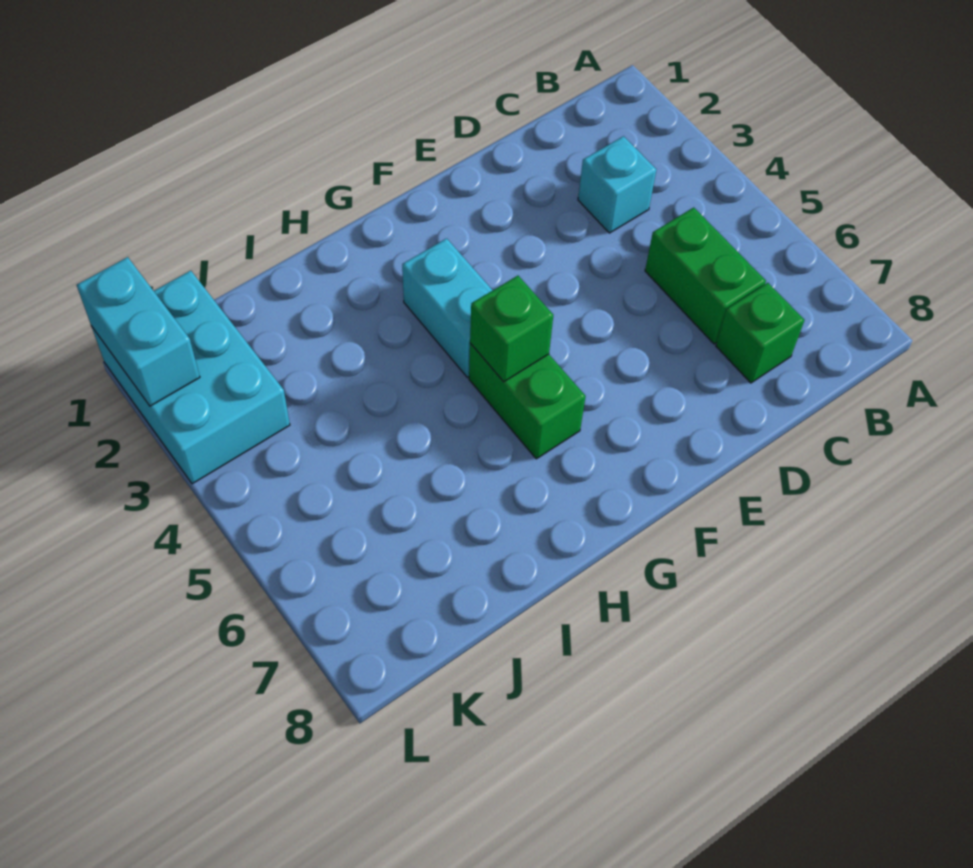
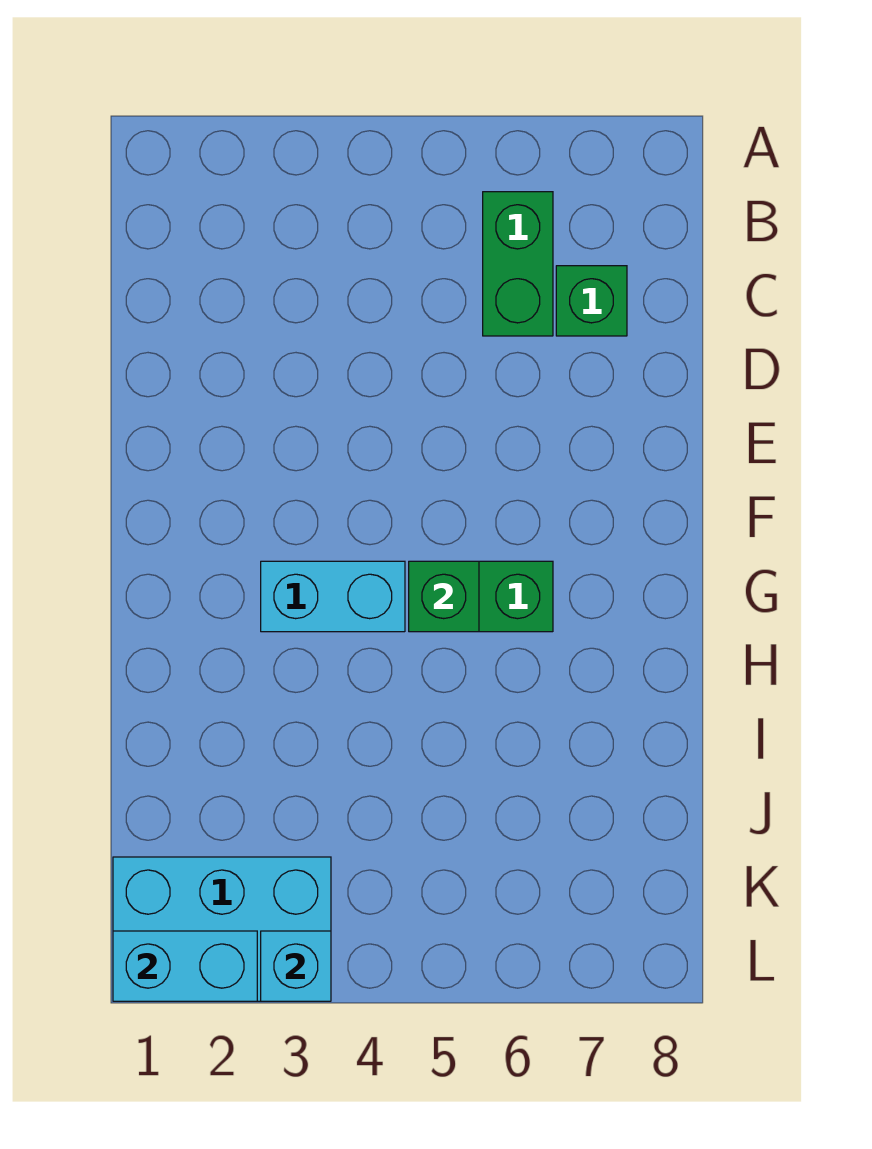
cyan 1x1 brick [578,136,656,233] -> cyan 1x1 brick moved to [261,931,331,1001]
green 1x2 brick [645,207,766,344] -> green 1x2 brick turned to [483,192,553,336]

